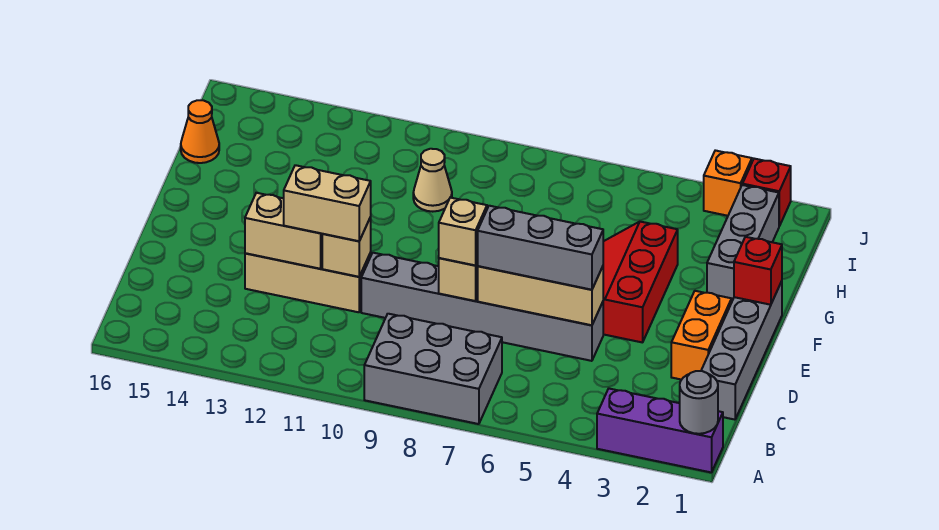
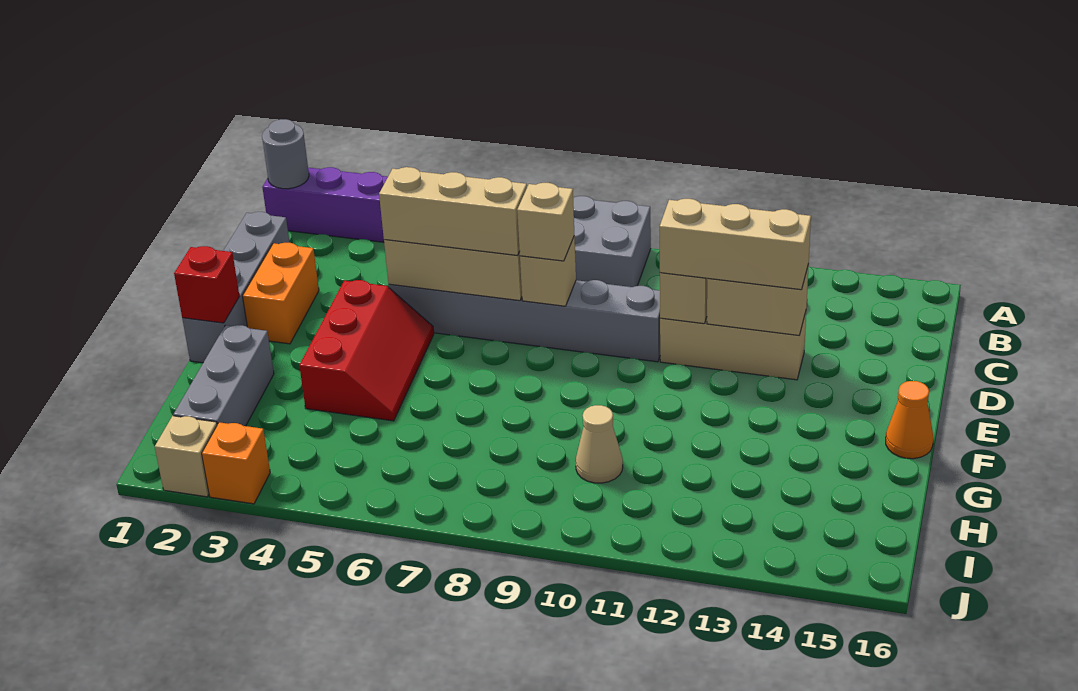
grey 1x3 brick [478,206,603,290] -> tan 1x3 brick [379,167,527,256]
tan 1x2 brick [284,165,371,241] -> tan 1x3 brick [660,199,811,290]
orange 1x1 cone [181,100,219,163] -> orange 1x1 cone moved to [886,381,933,459]
red 1x1 brick [743,159,791,226] -> tan 1x1 brick [155,416,217,497]

